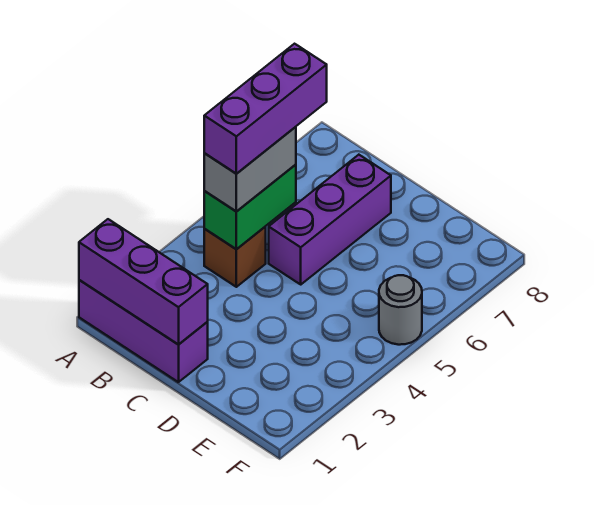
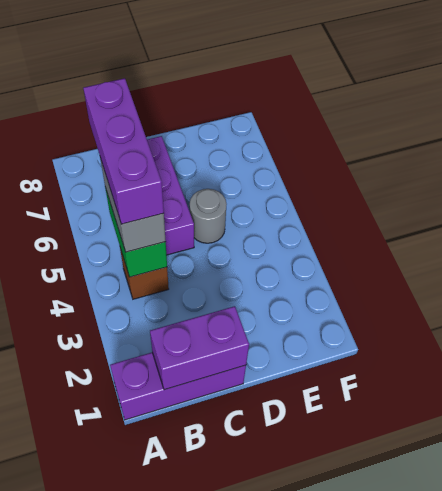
purple 1x3 brick [79,219,208,345] -> purple 1x2 brick [150,306,249,390]
grey 1x1 round brick [379,275,422,345] -> grey 1x1 round brick moved to [190,189,227,243]

